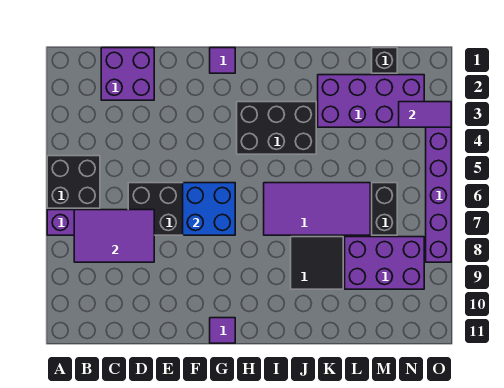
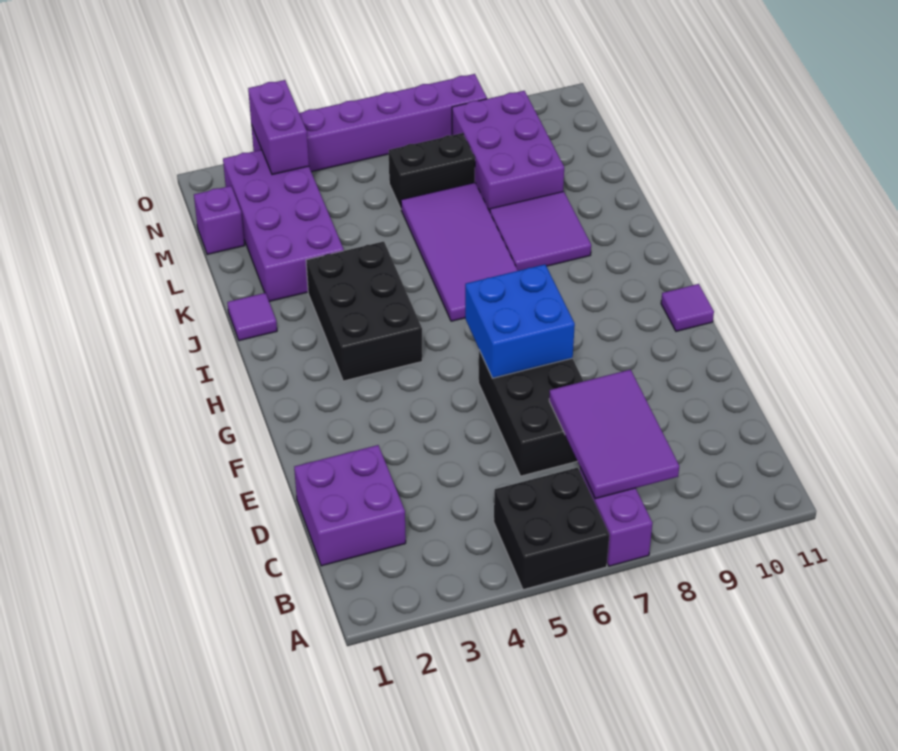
purple 1x1 tile [210,48,235,73] -> purple 1x1 tile moved to [227,293,277,341]
black 2x2 tile [291,237,343,289] -> purple 2x2 tile [490,191,591,271]
black 1x1 brick [372,48,397,73] -> purple 1x1 brick [194,186,245,255]
purple 1x2 tile [399,102,451,127] -> purple 1x2 brick [248,80,309,175]

